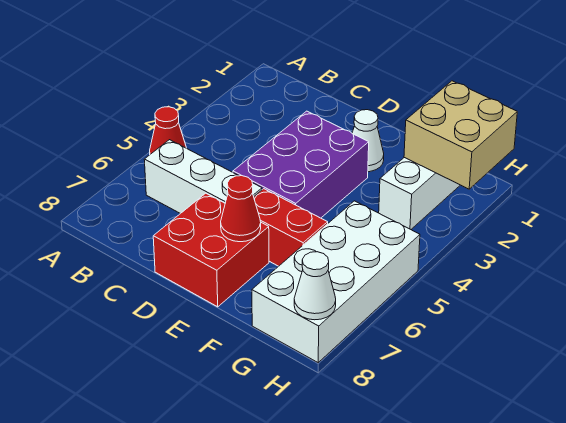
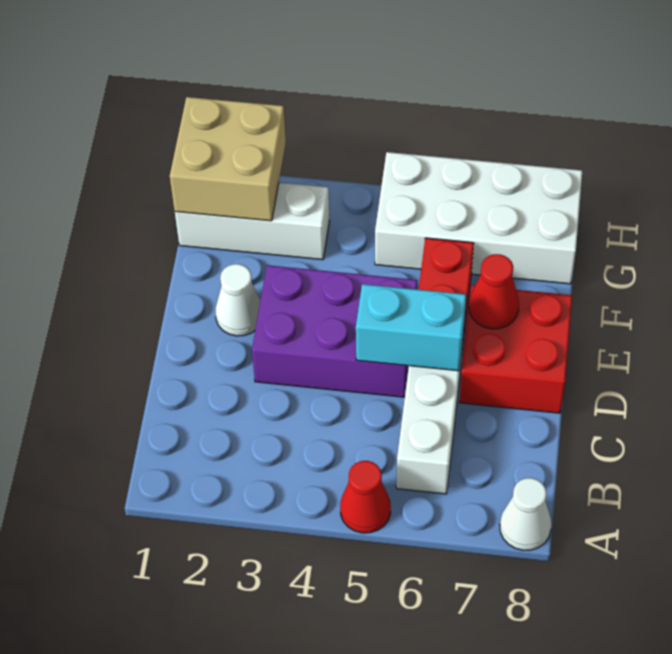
none -> cyan 1x2 brick [356,284,466,371]
white 1x1 cone [294,252,336,320] -> white 1x1 cone moved to [500,478,552,550]

